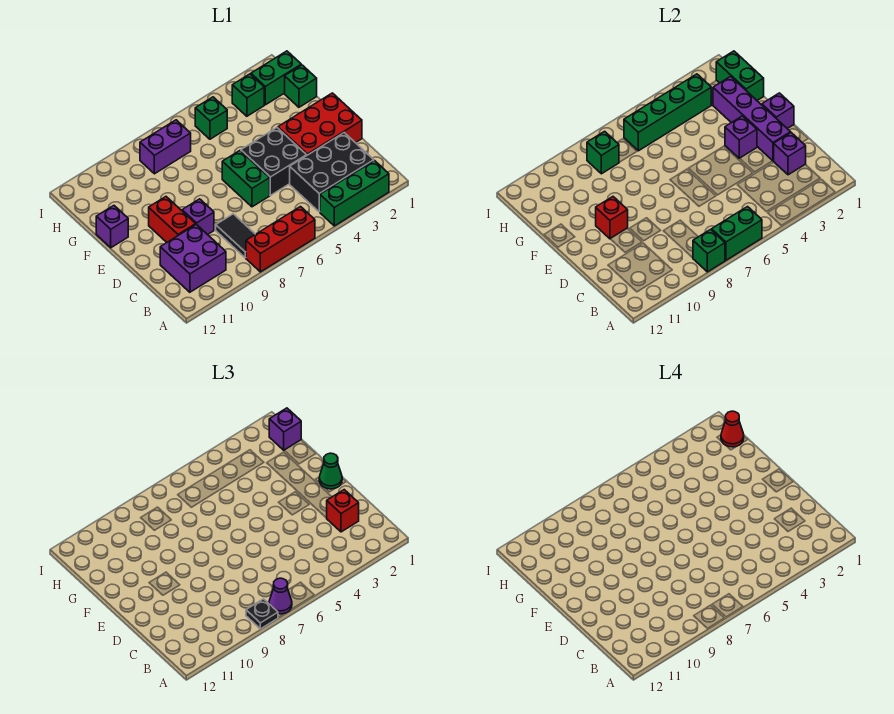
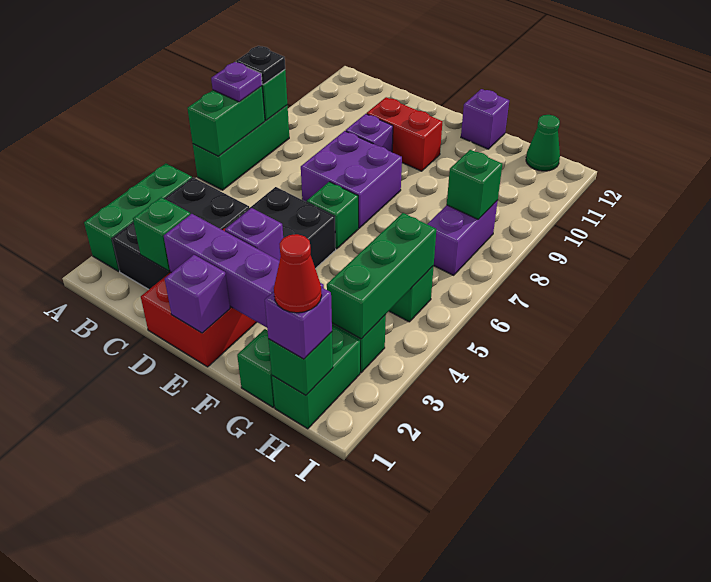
red 1x3 brick [246,207,315,272] -> green 1x3 brick [193,105,289,190]
purple 1x1 cone [269,578,292,614] -> purple 1x1 plate [211,62,262,102]
black 1x2 tile [216,214,255,258] -> none
purple 2x2 brick [160,224,226,292] -> purple 2x2 brick moved to [301,131,402,228]
purple 1x1 brick [774,133,806,175] -> green 1x1 brick [133,197,190,271]
red 1x1 brick [327,490,359,532] -> none
green 1x2 brick [222,151,270,207] -> green 1x1 brick [307,182,358,249]
green 1x1 cone [319,453,342,489] -> green 1x1 cone moved to [526,115,560,171]
red 1x1 brick [596,197,628,239] -> none
green 1x2 brick [716,51,764,100] -> green 1x1 brick [268,332,333,395]
green 1x4 brick [624,74,711,151] -> green 1x3 brick [327,213,436,339]

